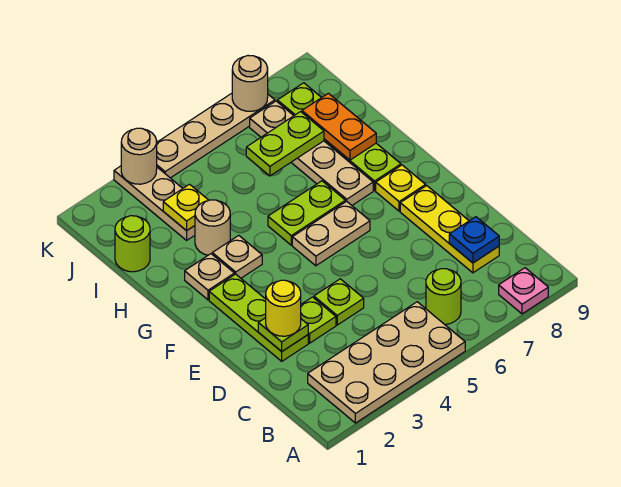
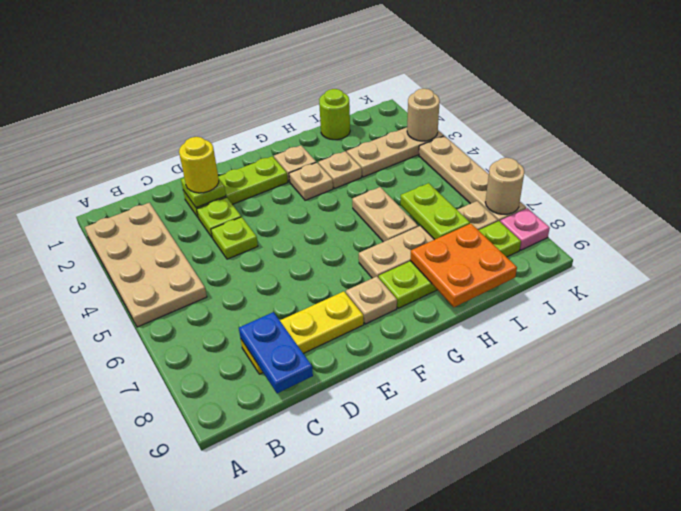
pink 1x1 plate [499,268,548,314] -> pink 1x1 plate moved to [500,208,550,250]
lime 1x1 round brick [426,269,461,324] -> none
blue 1x1 plate [449,217,499,263] -> blue 1x2 plate [239,312,313,393]
tan 1x2 plate [292,201,370,266] -> tan 1x2 plate moved to [352,187,418,242]
yellow 1x1 plate [376,165,426,211] -> tan 1x1 plate [346,276,397,324]
lime 1x2 plate [268,181,345,245] -> none
tan 1x1 round brick [195,200,230,255] -> tan 1x1 plate [318,151,362,189]
orange 1x2 plate [302,93,376,160] -> orange 2x2 plate [410,224,517,307]
yellow 1x1 plate [163,184,209,231] -> none

